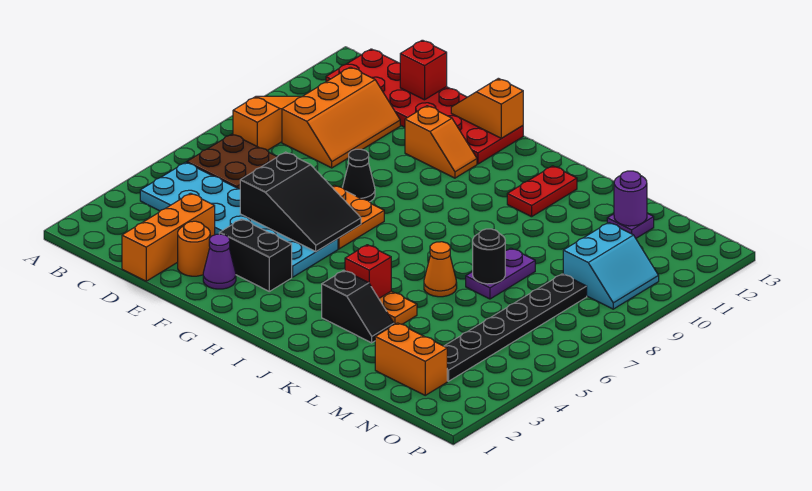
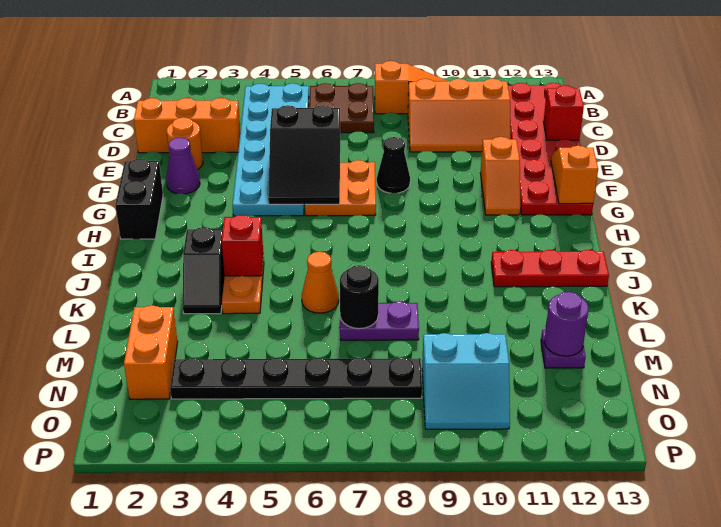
black 1x2 brick [219,219,292,291] -> black 1x2 brick moved to [115,159,163,239]
red 1x2 plate [507,166,577,217] -> red 1x3 plate [491,250,609,287]

